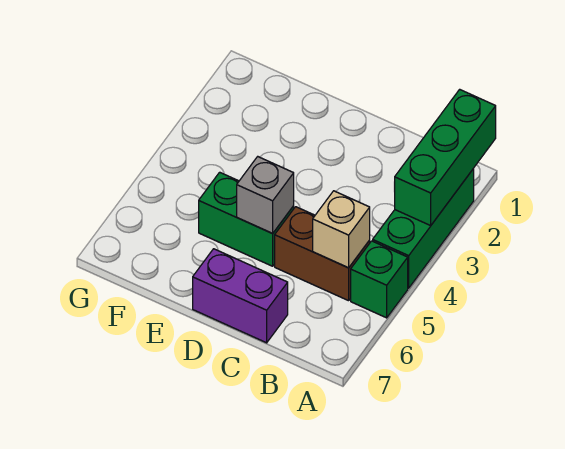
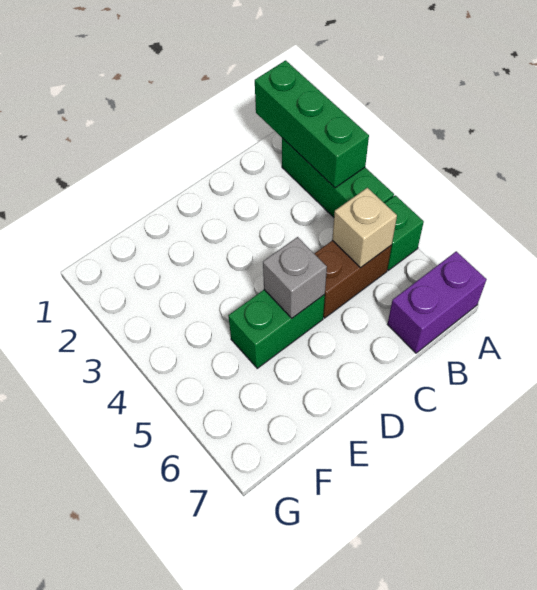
purple 1x2 brick [193,249,288,343] -> purple 1x2 brick moved to [388,251,487,353]

